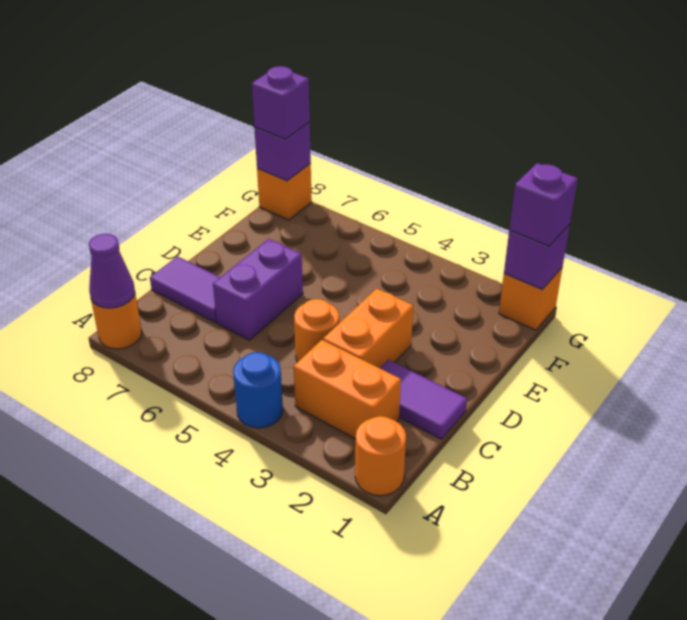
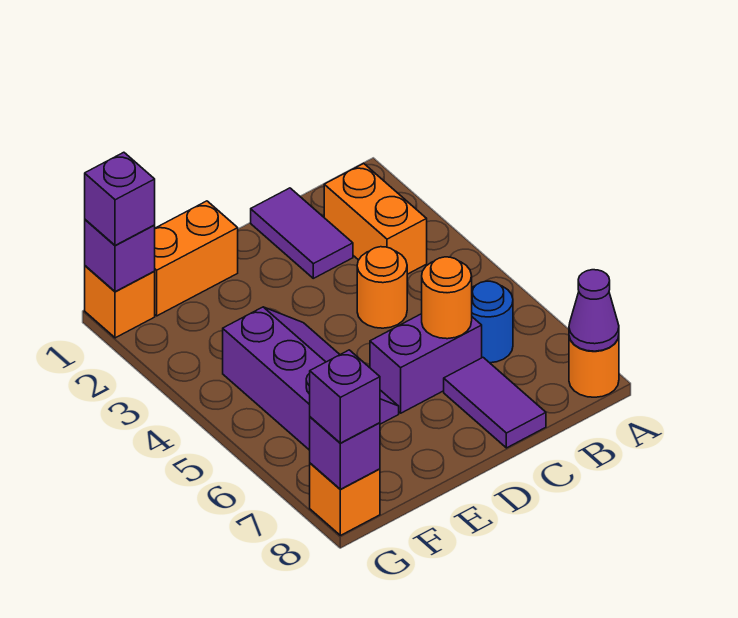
orange 1x1 round brick [355,416,406,496] -> orange 1x1 round brick moved to [422,257,472,339]
blue 1x1 round brick [233,352,283,428] -> blue 1x1 round brick moved to [472,281,513,363]
orange 1x2 brick [323,288,413,368] -> orange 1x2 brick moved to [154,201,238,316]
none -> purple 2x3 slope [223,307,399,450]

